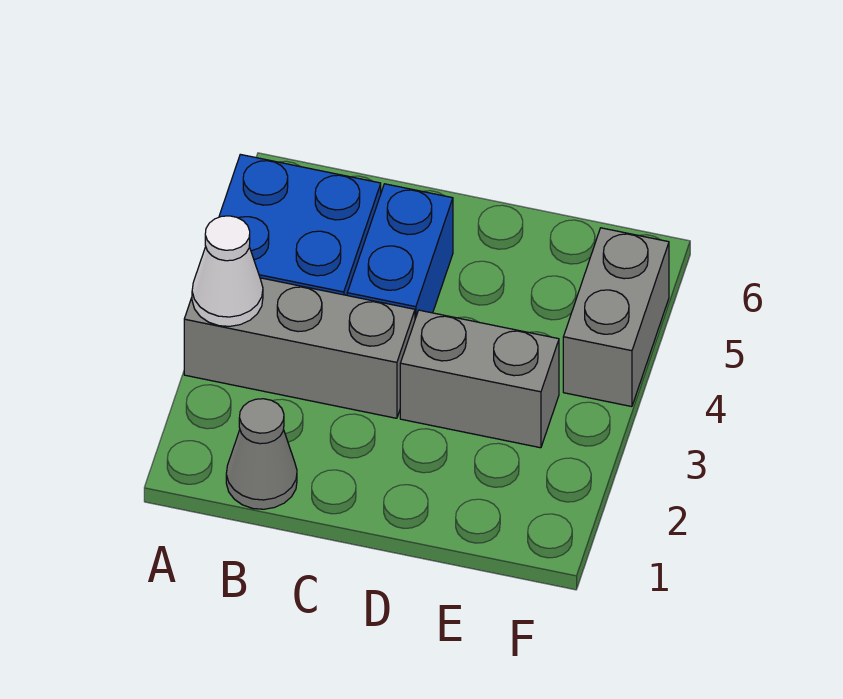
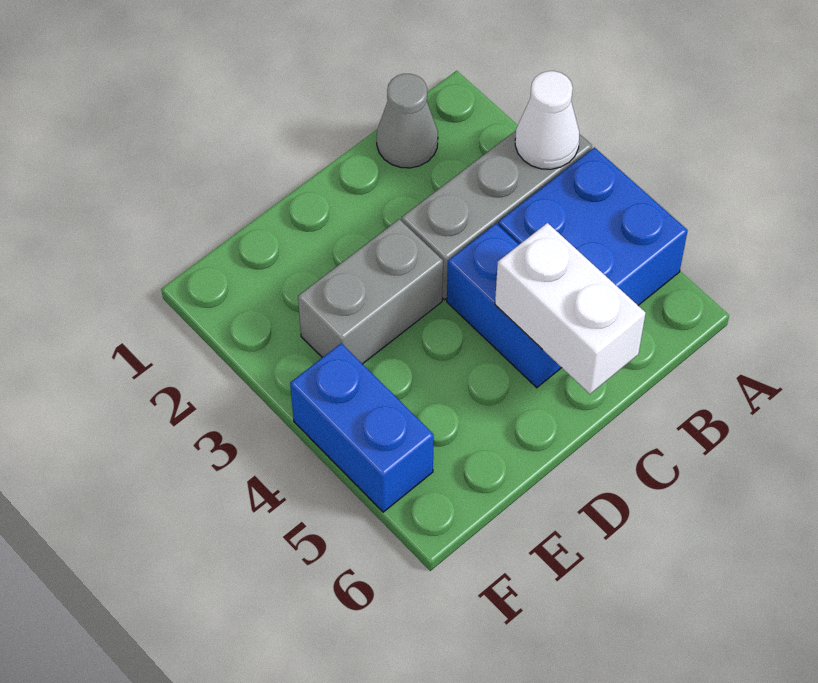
none -> white 1x2 brick [495,223,646,394]
grey 1x2 brick [563,228,669,407] -> blue 1x2 brick [290,343,434,512]

